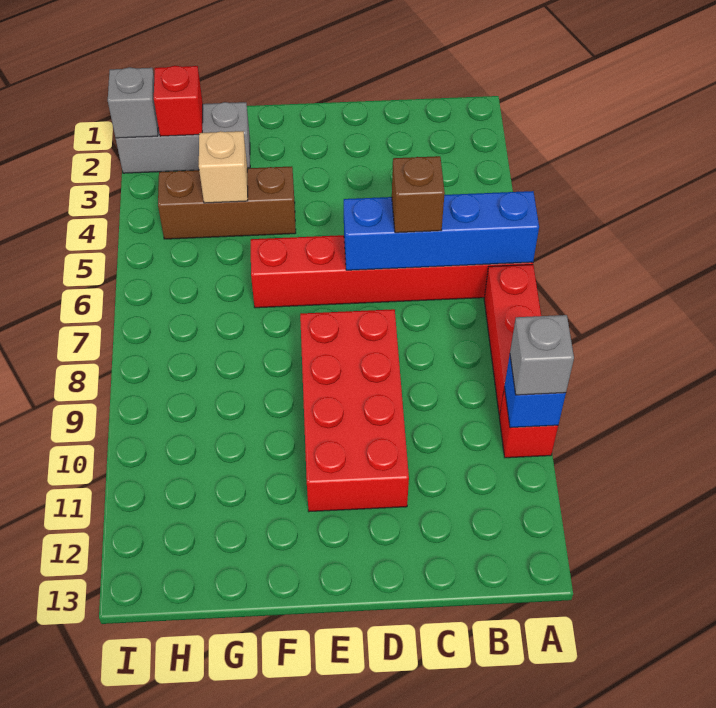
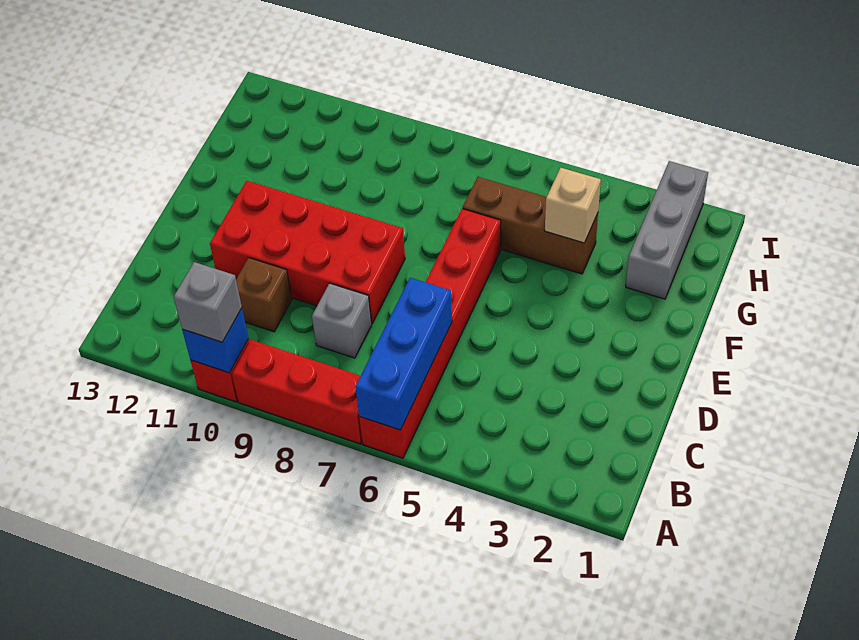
blue 1x4 brick [344,191,539,270] -> blue 1x3 brick [355,278,452,430]
brown 1x1 brick [392,156,445,233] -> brown 1x1 brick moved to [236,258,292,332]
brown 1x3 brick [158,166,296,239] -> brown 1x3 brick turned to [463,177,598,274]
red 1x1 brick [154,66,203,136] -> none
grey 1x1 brick [108,67,158,138] -> grey 1x1 brick moved to [312,283,372,358]

